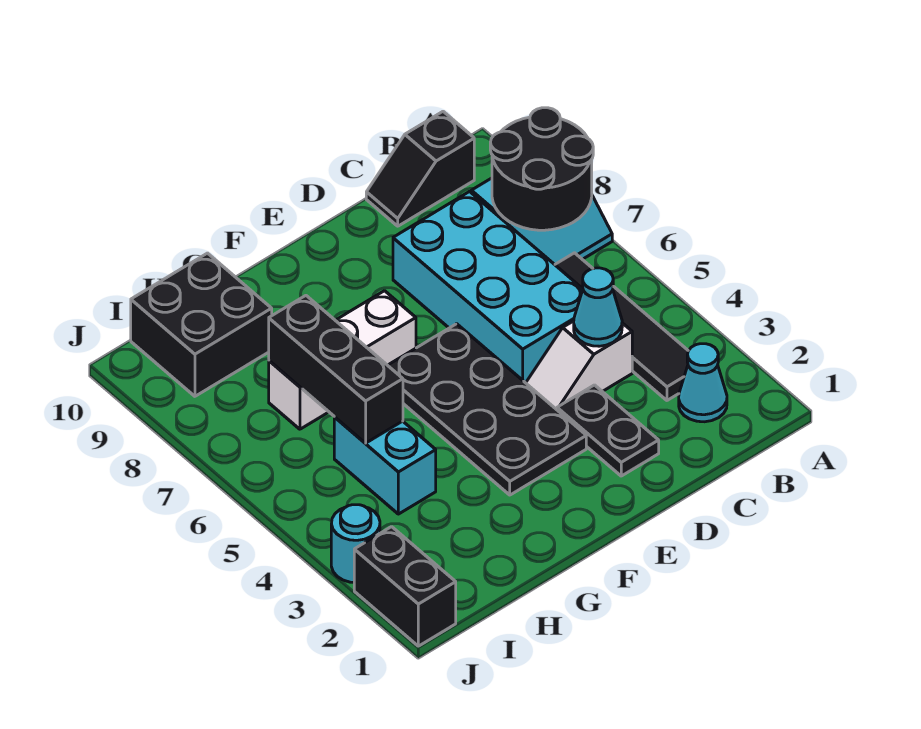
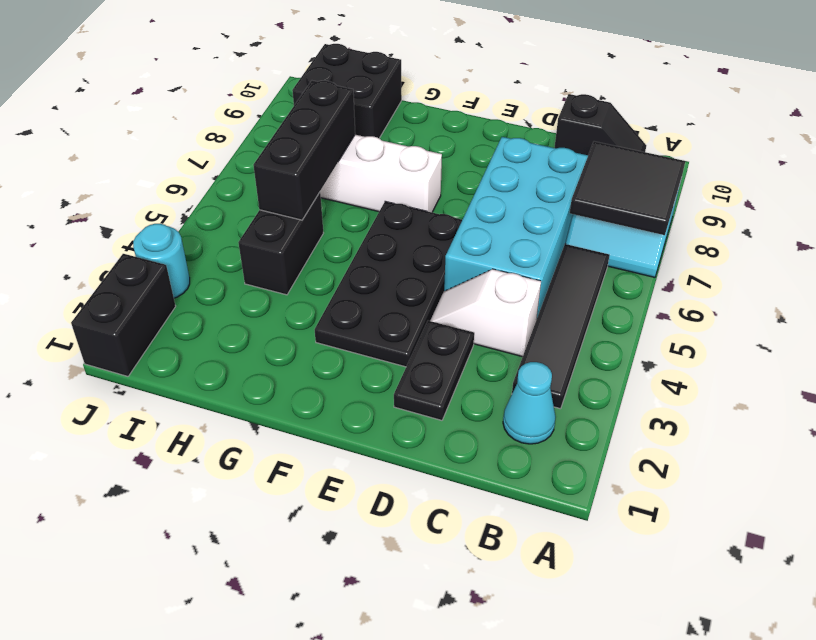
black 2x2 round brick [490,108,593,230] -> black 2x2 tile [570,141,685,235]
black 1x2 slope [366,112,474,226] -> black 1x2 slope turned to [555,94,646,155]
cyan 1x1 cone [574,268,622,346] -> none
cyan 1x2 brick [334,417,436,514] -> black 1x2 brick [238,192,323,295]

